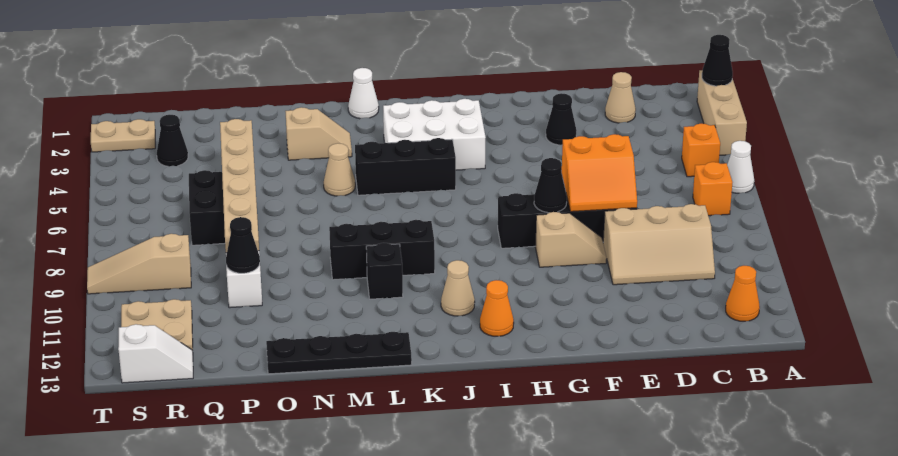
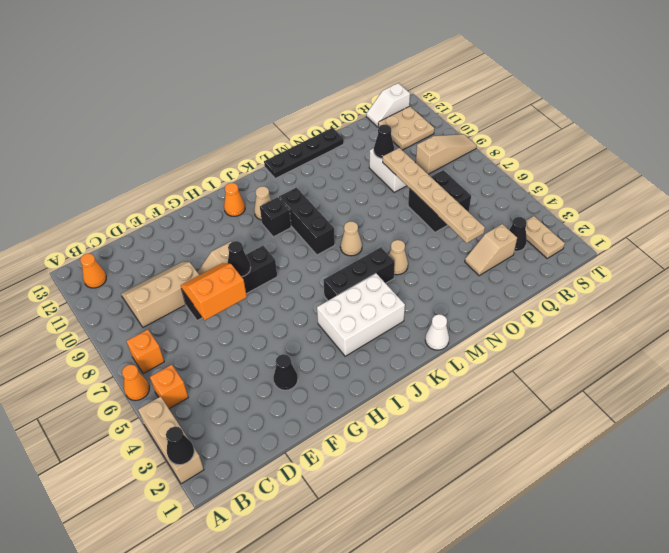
white 1x1 cone [727,141,754,193] -> orange 1x1 cone [122,364,149,401]
tan 1x1 cone [605,72,636,123] -> tan 1x1 cone moved to [340,221,362,256]
black 1x3 brick [329,220,435,280] -> black 1x3 brick turned to [279,187,335,255]
black 1x1 brick [366,243,403,299] -> black 1x1 brick moved to [260,197,291,237]
tan 1x2 slope [285,107,352,160] -> tan 1x2 slope moved to [465,224,517,276]
tan 1x2 plate [91,119,155,152] -> tan 1x2 plate turned to [526,216,565,258]

